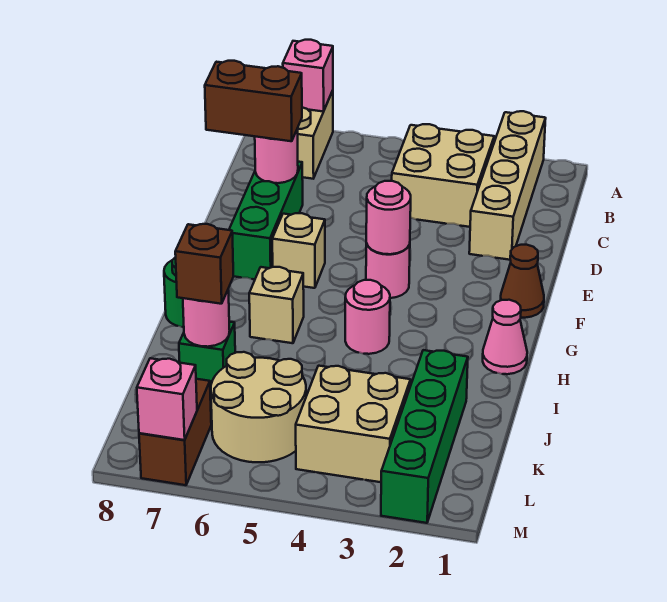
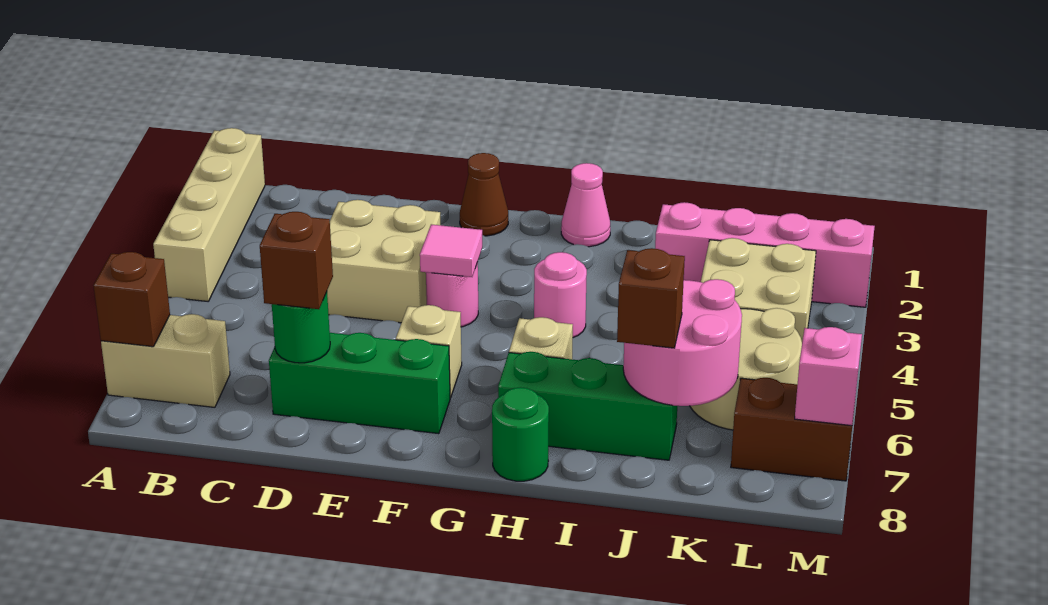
tan 1x4 brick [469,111,546,260] -> tan 1x4 brick turned to [153,128,265,301]
pink 1x1 brick [283,40,333,112] -> brown 1x1 brick [93,252,170,347]
tan 2x2 brick [392,124,494,227] -> tan 2x2 brick moved to [327,200,440,323]
pink 1x1 round brick [255,128,298,183] -> green 1x1 round brick [272,292,330,363]
brown 1x2 brick [205,61,302,141] -> brown 1x1 brick [260,212,333,309]
pink 1x1 round brick [366,181,411,254] -> pink 1x1 tile [420,224,482,277]
green 1x4 brick [381,350,468,523] -> pink 1x4 brick [655,202,875,307]
green 1x1 brick [179,322,235,392] -> green 1x3 brick [498,352,677,460]
pink 1x1 round brick [183,290,230,347] -> pink 2x2 round brick [623,279,742,406]

